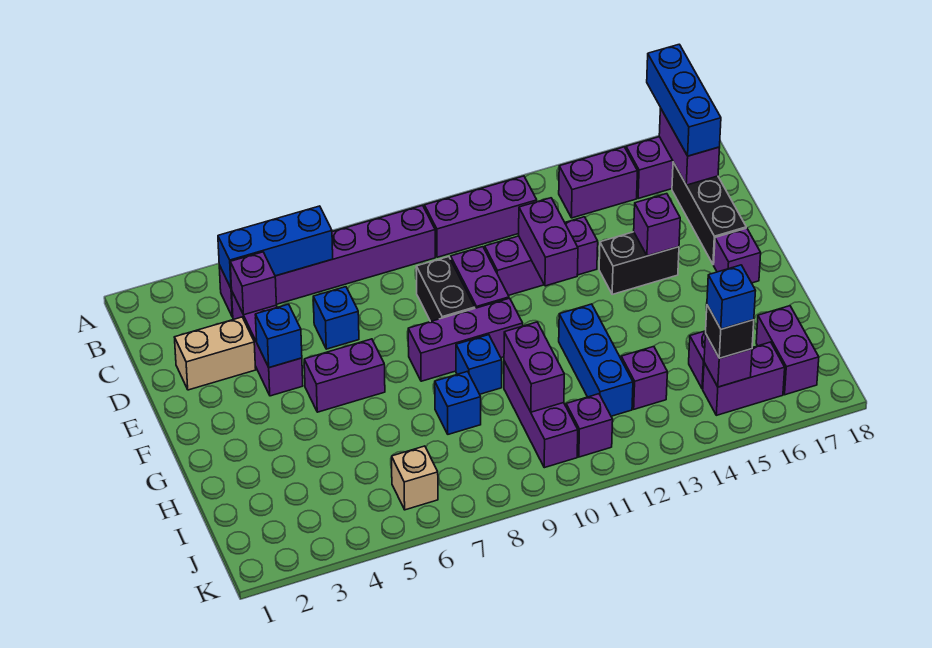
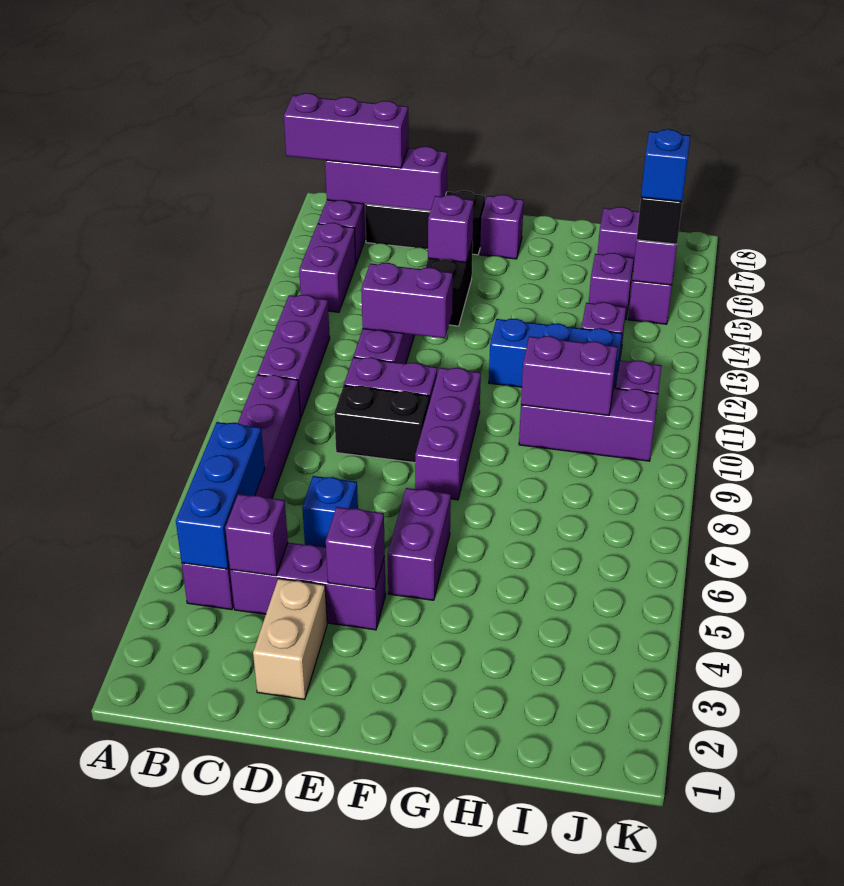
blue 1x3 brick [647,44,721,156] -> purple 1x3 brick [284,93,408,168]
purple 1x2 brick [659,108,720,185] -> purple 1x3 brick [325,147,447,211]
blue 1x1 brick [255,304,302,368] -> purple 1x1 brick [326,507,385,589]
blue 1x1 brick [456,335,502,394] -> none
blue 1x1 brick [435,371,481,434] -> none
tan 1x1 brick [392,446,438,510] -> none

